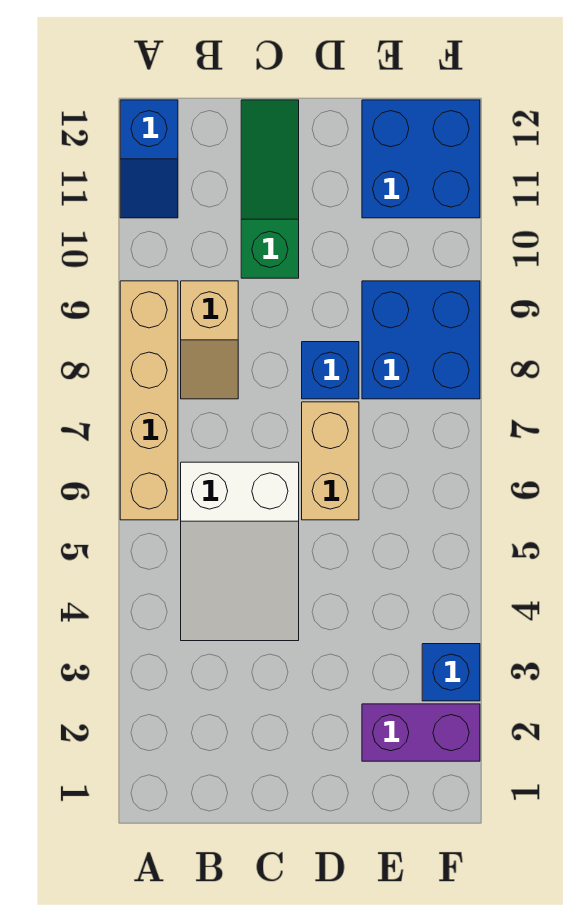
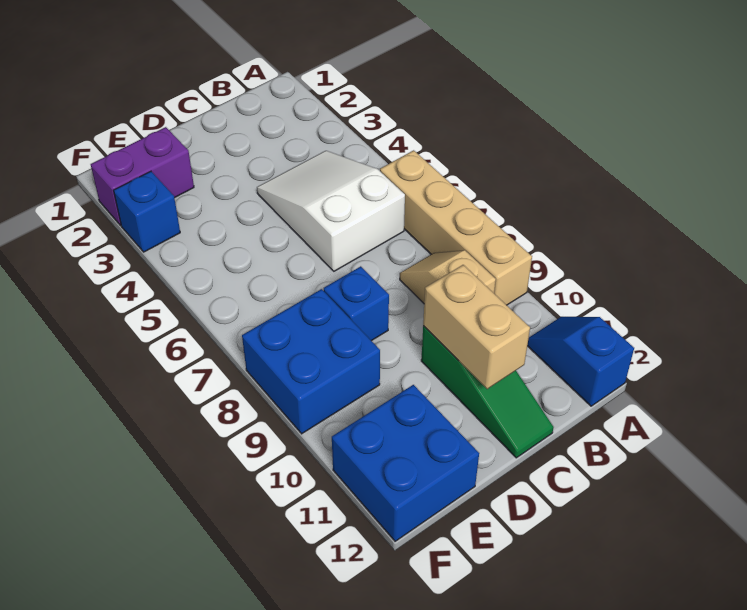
tan 1x2 brick [302,402,359,520] -> tan 1x2 brick moved to [423,265,530,389]

